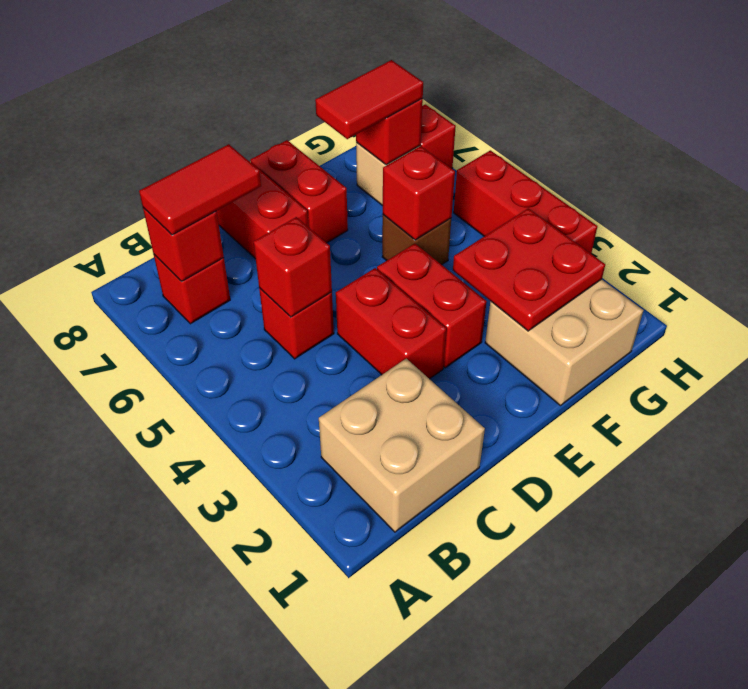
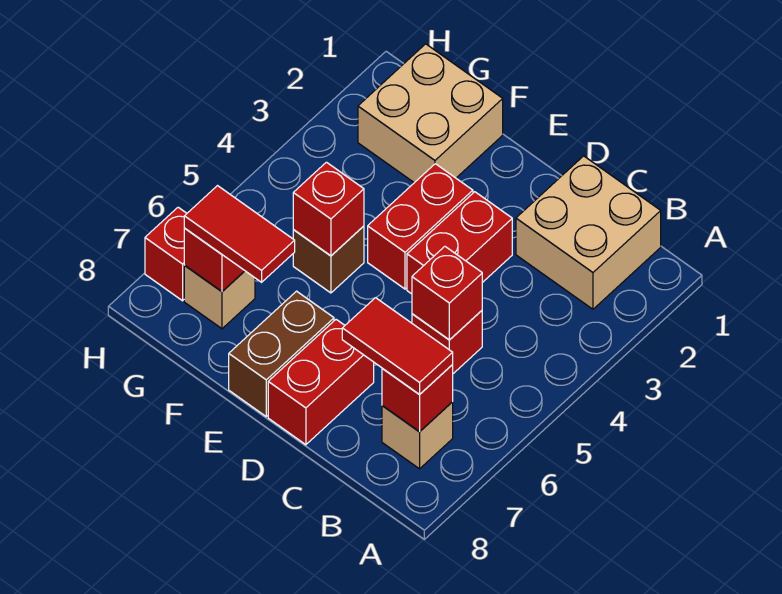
red 1x1 brick [154,255,230,324] -> tan 1x1 brick [382,402,453,469]
red 1x2 brick [250,140,348,243] -> brown 1x2 brick [229,291,334,416]
red 2x2 plate [453,208,605,331] -> none
red 1x3 brick [454,150,597,253] -> none

